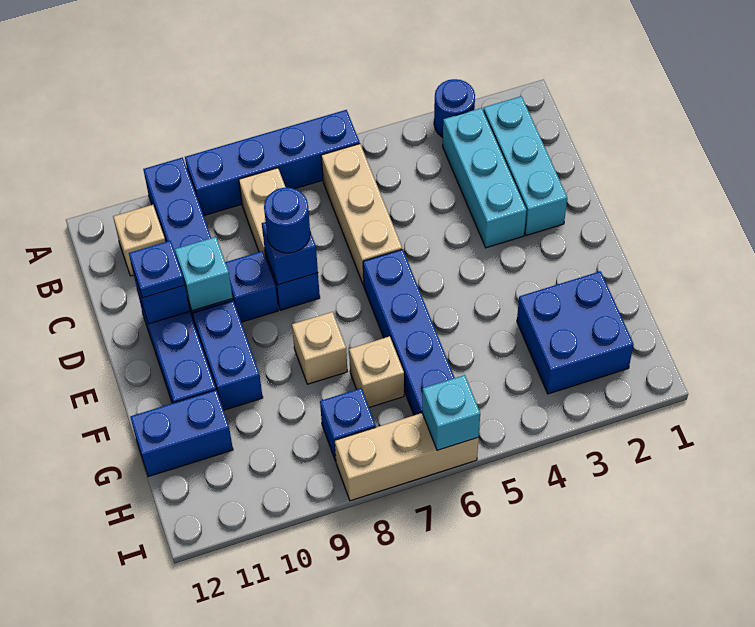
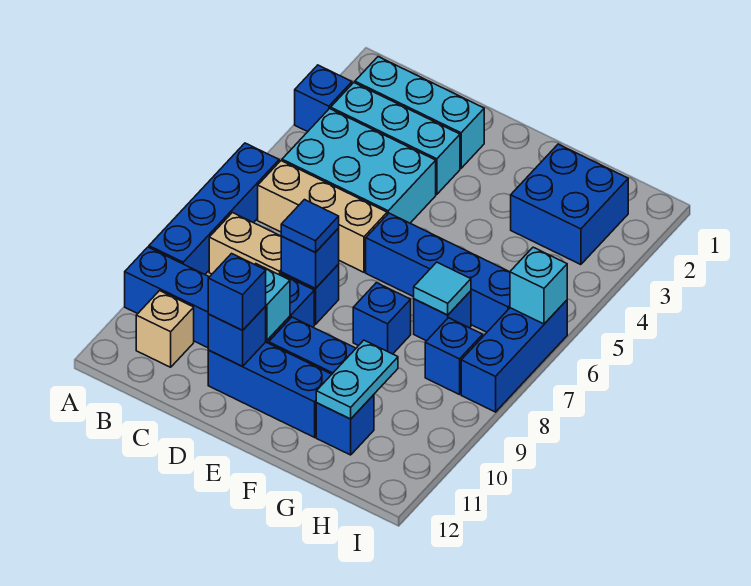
blue 1x1 round brick [434,79,475,137] -> blue 1x1 brick [295,65,352,132]
none -> cyan 2x3 brick [282,109,436,223]
blue 1x1 round brick [264,187,310,253] -> blue 1x1 tile [281,200,339,252]
blue 1x1 plate [129,241,185,298] -> blue 1x1 brick [208,254,266,330]
tan 1x1 brick [292,312,347,384] -> blue 1x1 brick [353,283,411,354]
tan 1x1 brick [349,336,404,407] -> blue 1x1 brick [414,291,471,341]
none -> cyan 1x1 tile [414,262,471,315]
none -> cyan 1x2 plate [316,340,398,419]
blue 1x2 brick [130,390,233,477] -> blue 1x1 brick [316,395,374,455]
tan 1x3 brick [335,413,479,501] -> blue 1x3 brick [461,300,567,412]

